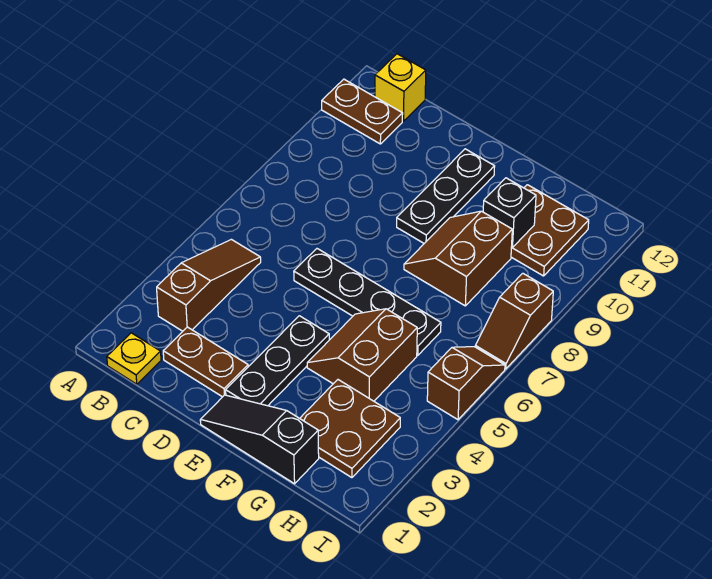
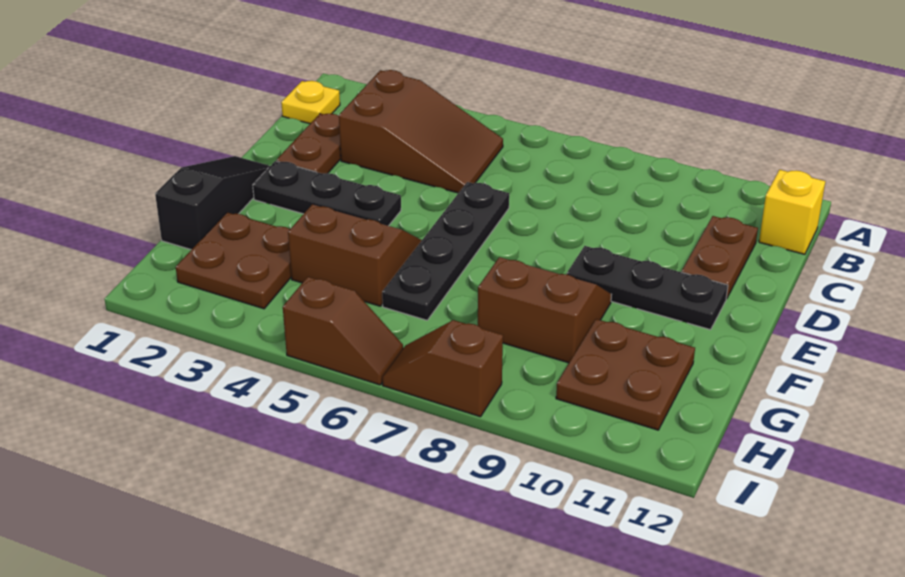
brown 1x2 plate [322,79,403,144] -> brown 1x2 plate moved to [682,216,758,299]
brown 1x3 slope [157,239,261,331] -> brown 2x3 slope [339,70,503,193]
black 1x1 brick [483,178,536,248] -> none

